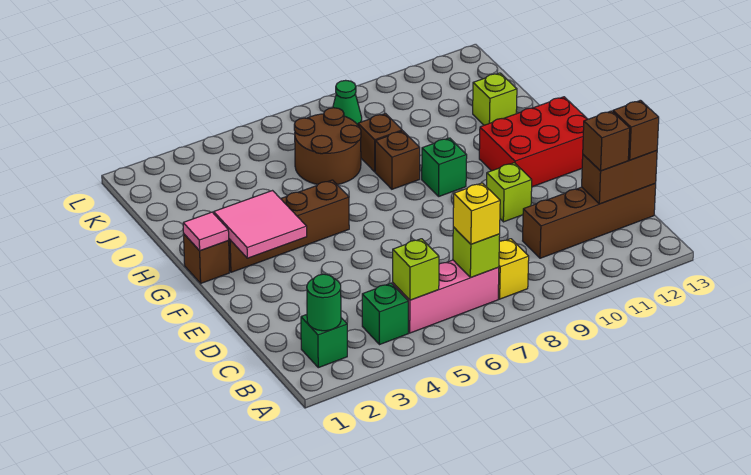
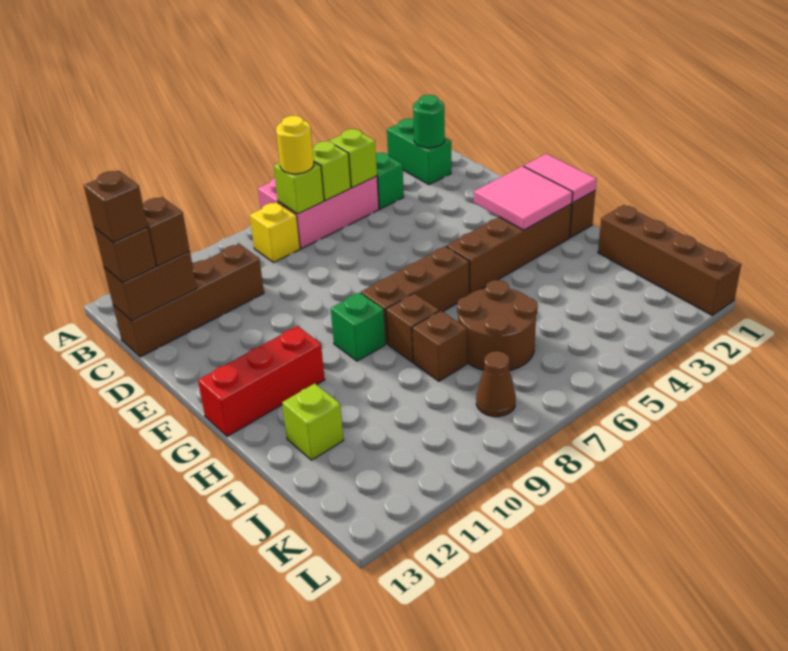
green 1x1 brick [301,315,347,368] -> green 1x2 brick [387,119,451,185]
pink 1x3 brick [393,260,499,333] -> pink 2x3 brick [258,176,379,249]
yellow 1x1 brick [453,183,500,244] -> yellow 1x1 round brick [276,116,314,174]
none -> brown 1x1 brick [84,171,148,243]
lime 1x1 brick [487,163,532,222] -> lime 1x1 brick moved to [312,141,351,201]
red 2x3 brick [479,97,588,187] -> red 1x3 brick [198,326,325,436]
pink 1x1 tile [183,212,229,251] -> pink 1x2 tile [524,154,596,203]
none -> brown 1x3 brick [361,246,469,344]
none -> brown 1x4 brick [598,205,741,315]
green 1x1 cone [333,80,362,125] -> brown 1x1 cone [476,351,516,417]

